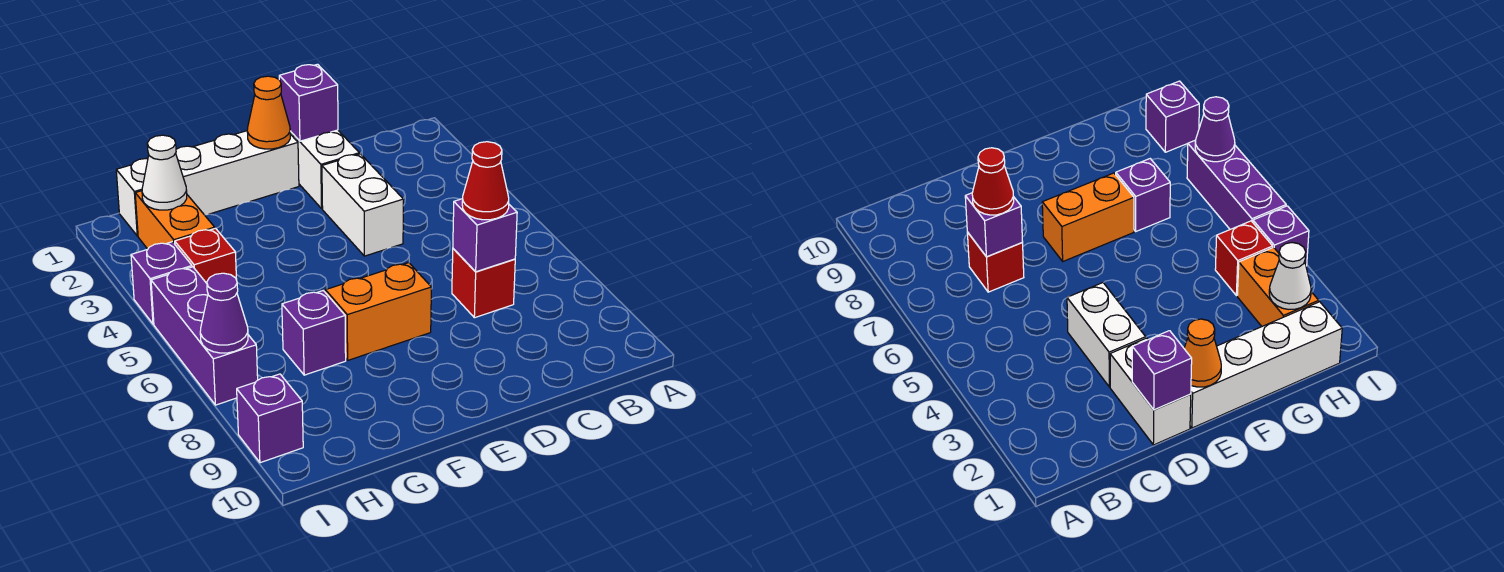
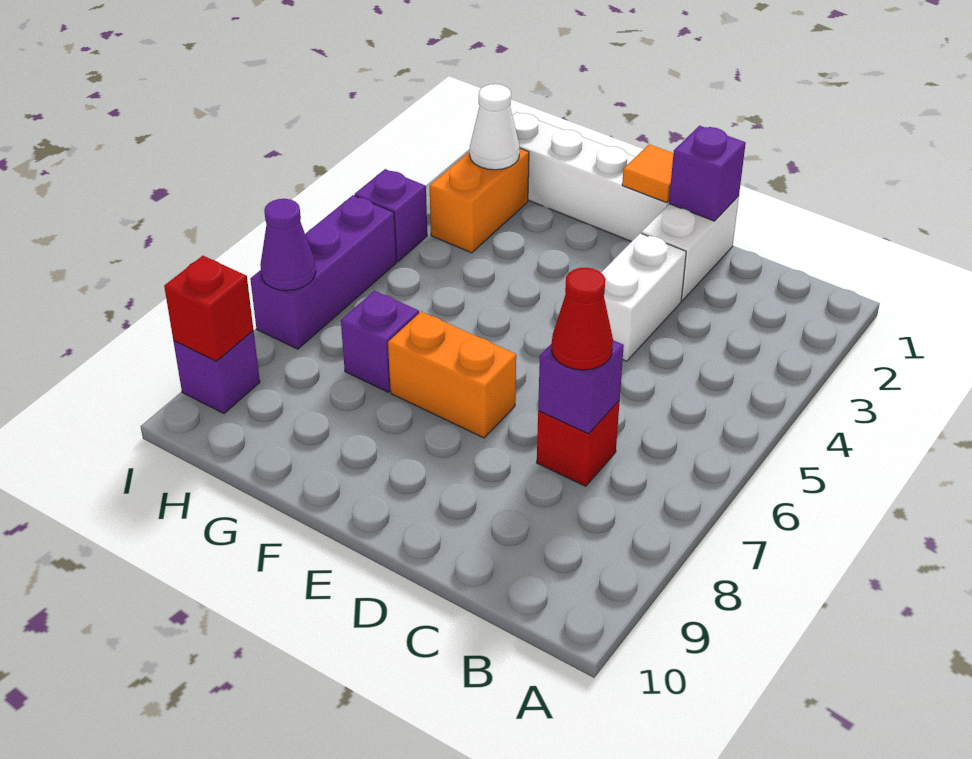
orange 1x1 cone [247,76,290,149] -> orange 1x1 tile [622,144,673,203]
red 1x1 brick [175,228,237,283] -> red 1x1 brick moved to [164,256,253,361]

